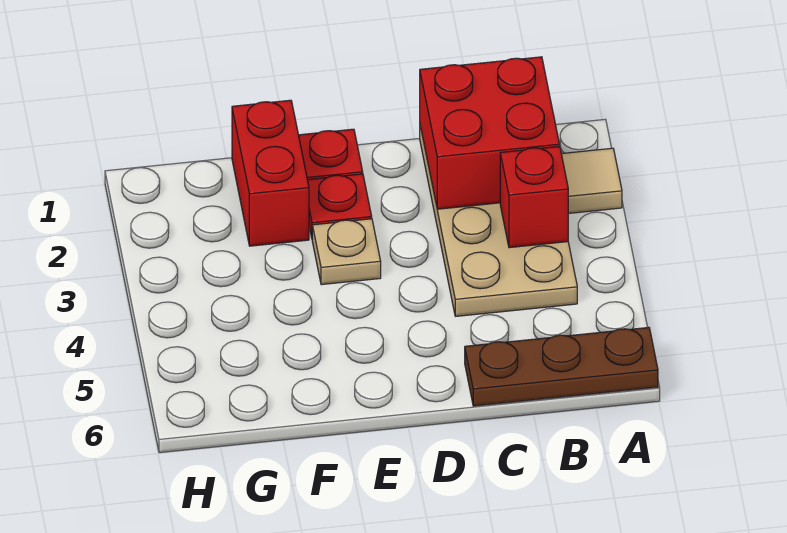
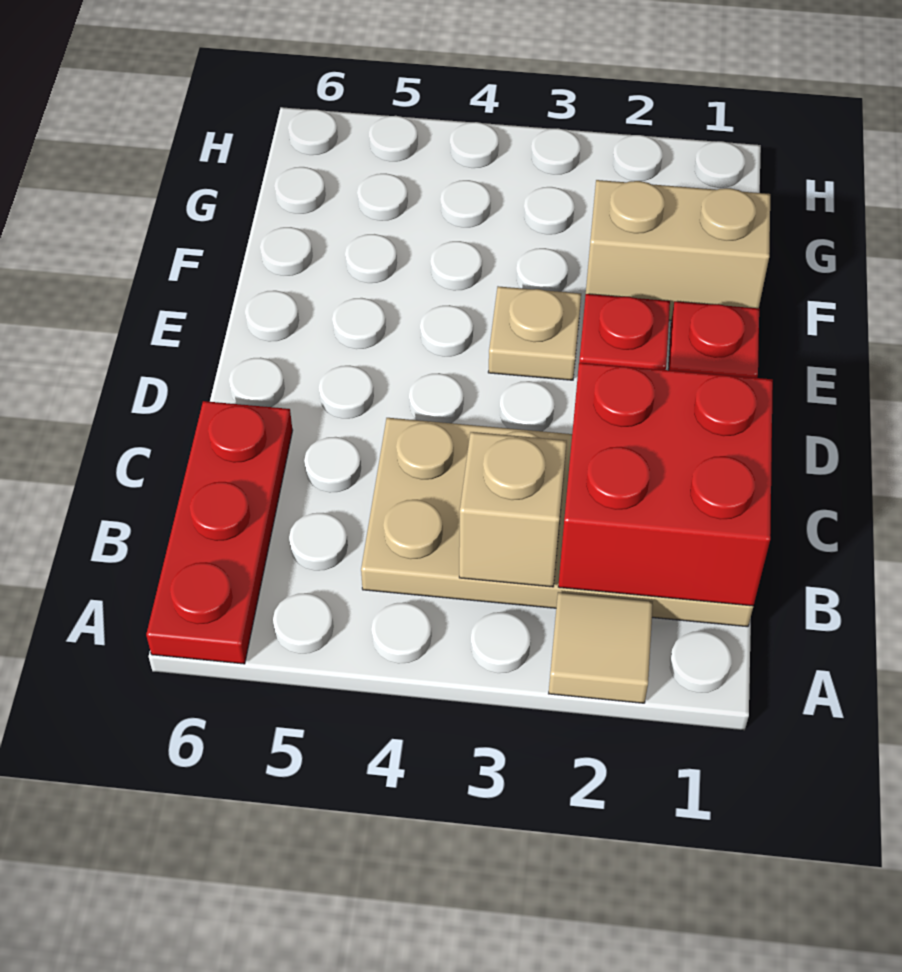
brown 1x3 plate [465,327,658,406] -> red 1x3 plate [146,401,293,664]
red 1x1 brick [500,146,568,248] -> tan 1x1 brick [459,432,567,587]
red 1x2 brick [232,100,309,246] -> tan 1x2 brick [586,180,770,321]

